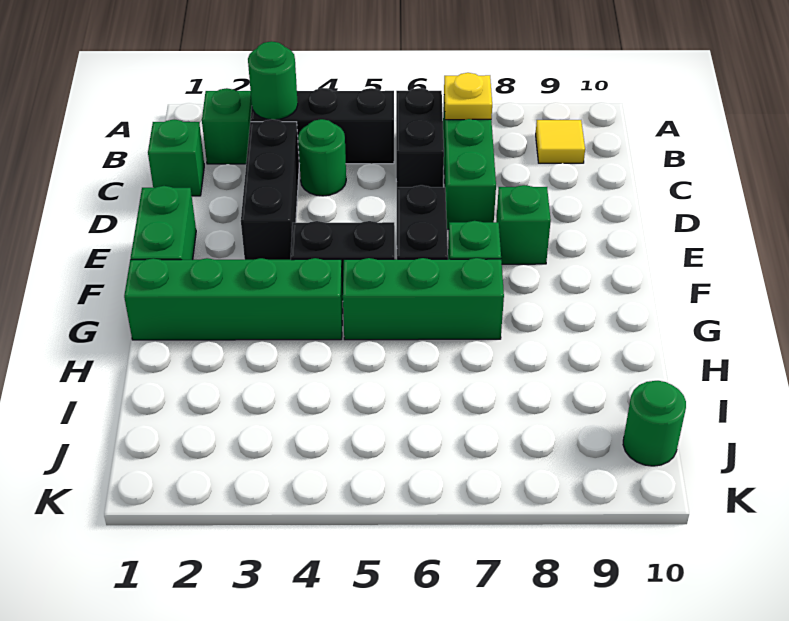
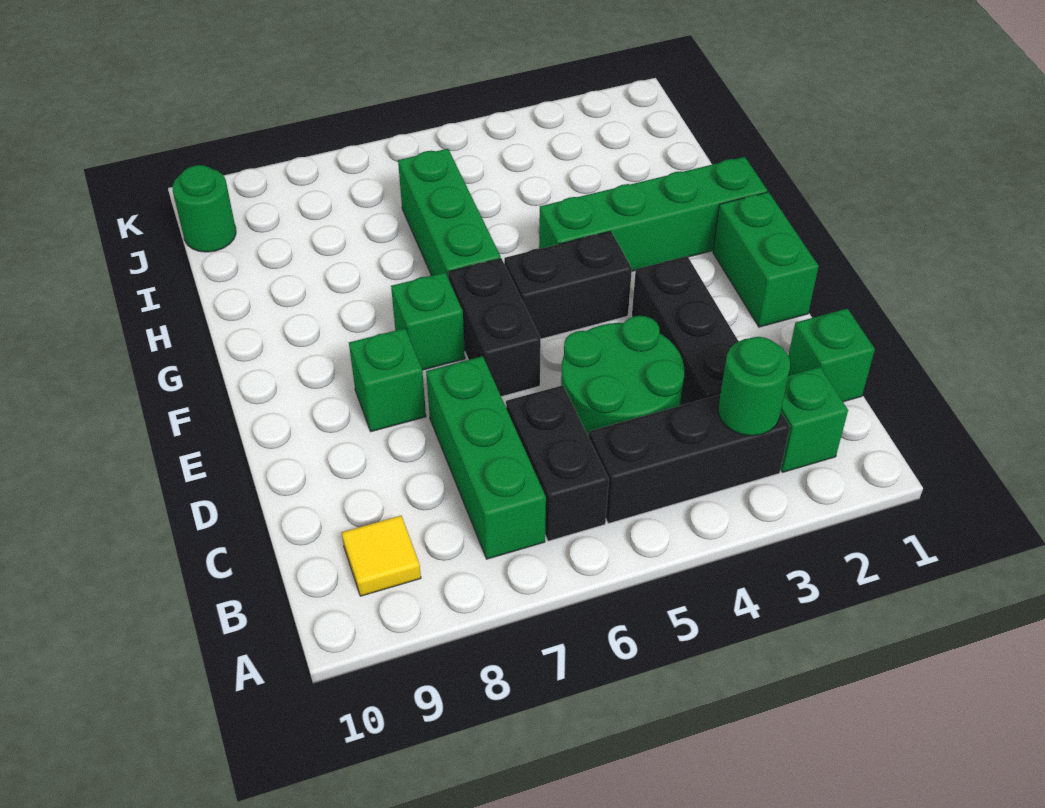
yellow 1x1 plate [444,73,492,120] -> none
green 1x1 round brick [298,119,346,196] -> green 2x2 round brick [561,316,684,437]
green 1x3 brick [343,258,504,340] -> green 1x3 brick turned to [398,149,501,279]

